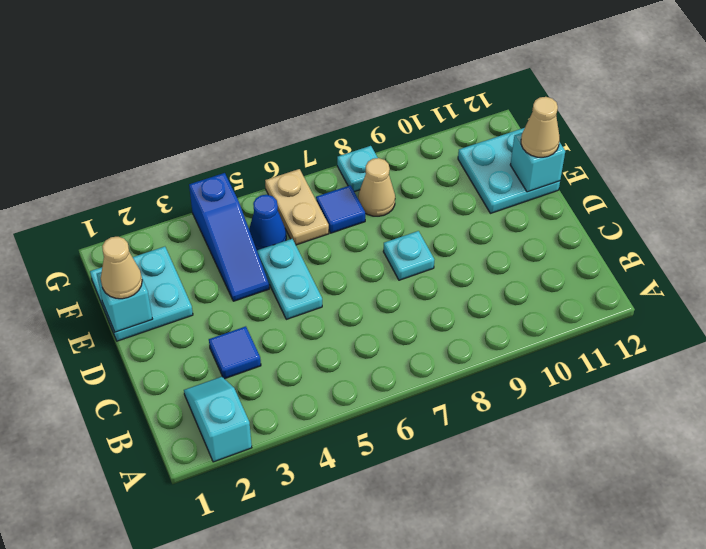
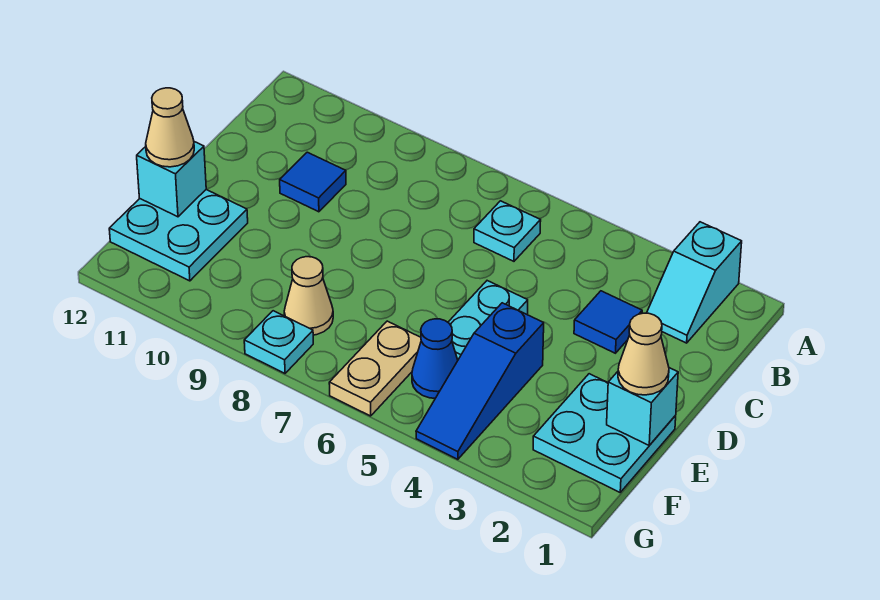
cyan 1x1 plate [383,231,434,280] -> cyan 1x1 plate moved to [474,201,541,261]
blue 1x3 slope [189,173,269,301] -> blue 1x3 slope turned to [416,303,544,459]
blue 1x1 tile [316,185,365,233] -> blue 1x1 tile moved to [280,152,346,212]

